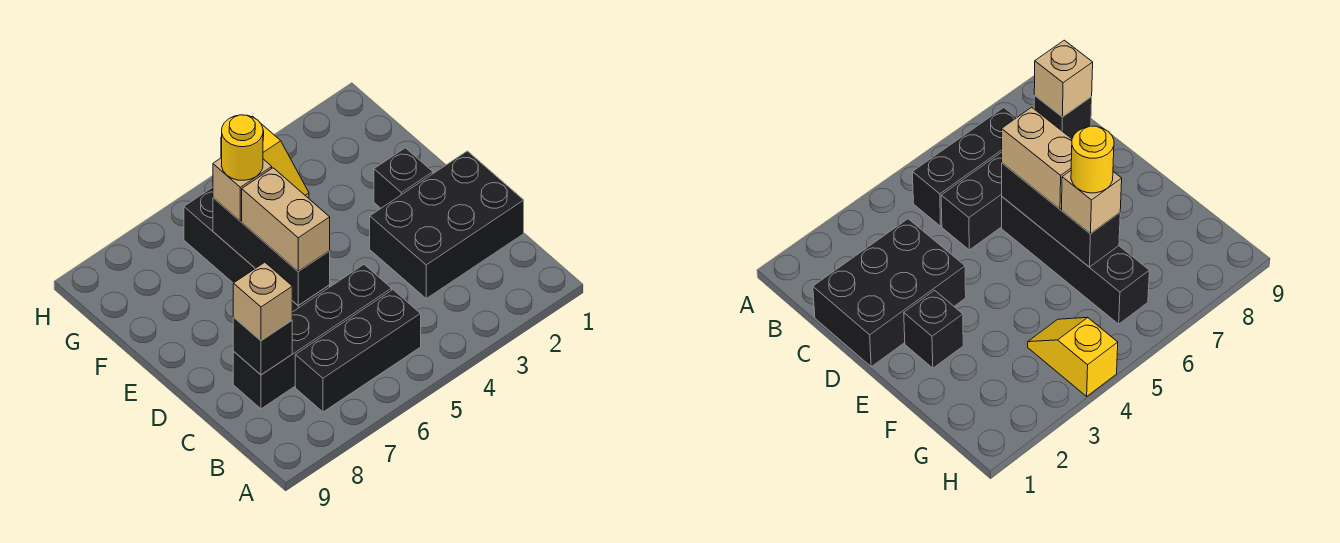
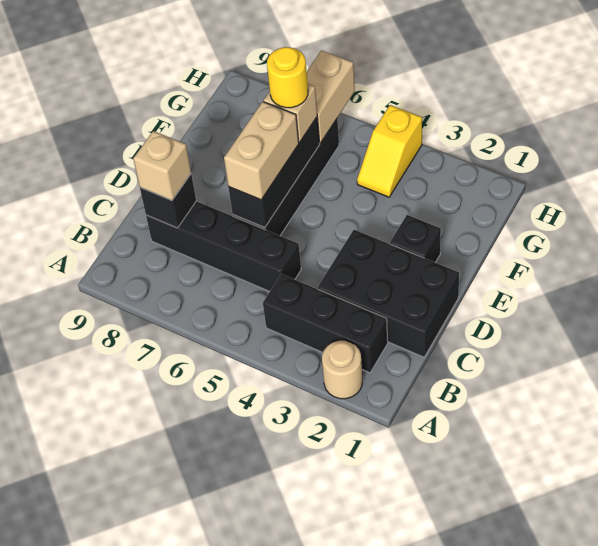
none -> tan 1x1 round brick [322,341,362,399]
black 1x3 brick [295,290,421,412] -> black 1x3 brick moved to [263,274,388,373]
none -> tan 1x2 brick [307,50,355,143]

